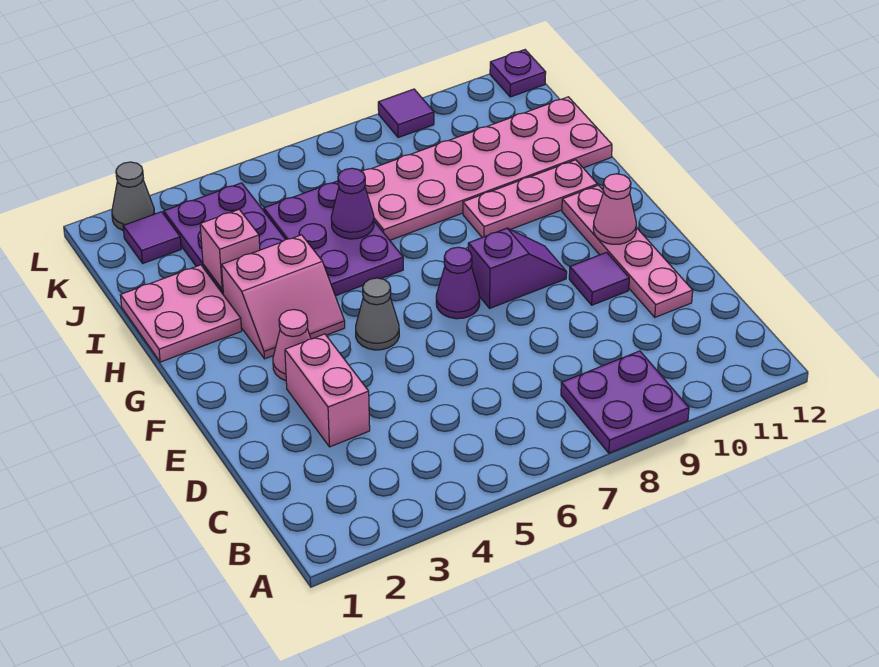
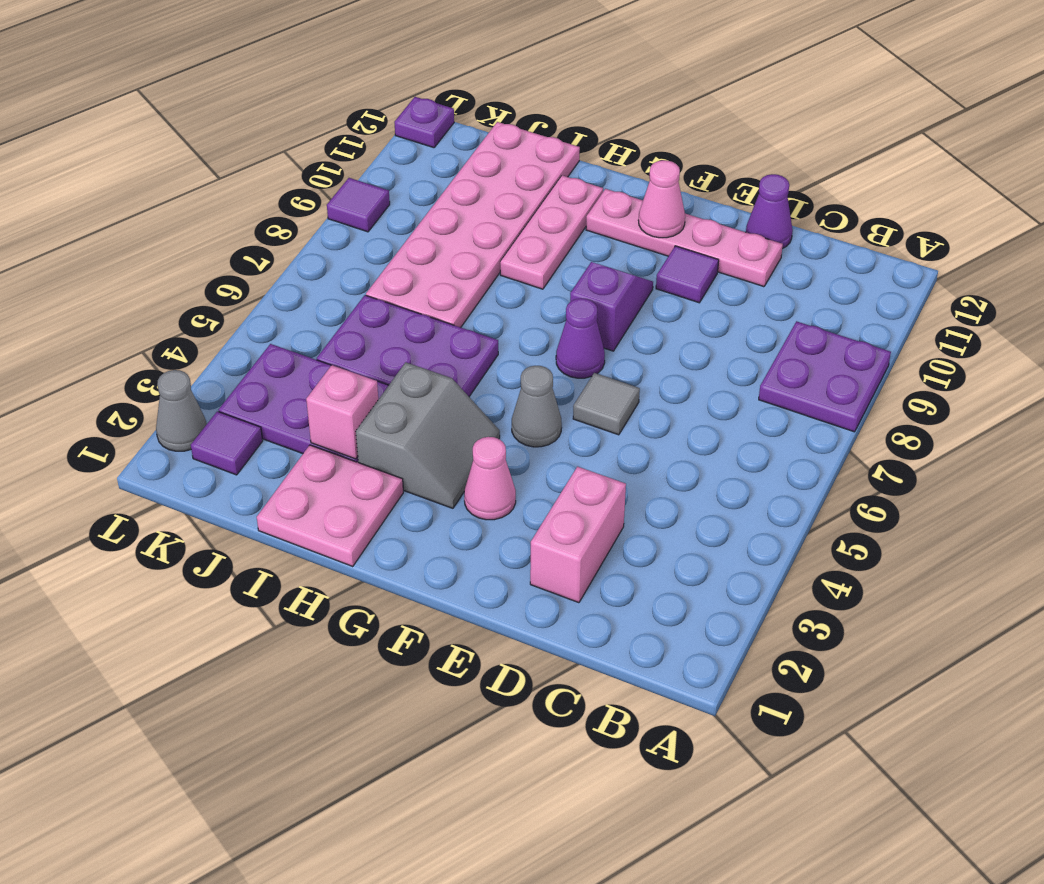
pink 1x2 brick [285,334,370,447] -> pink 1x2 brick turned to [530,467,626,603]
none -> grey 1x1 tile [573,373,640,435]
pink 2x2 slope [222,235,345,359] -> grey 2x2 slope [356,362,500,508]
purple 1x1 cone [331,168,374,239] -> purple 1x1 cone moved to [746,174,793,249]

